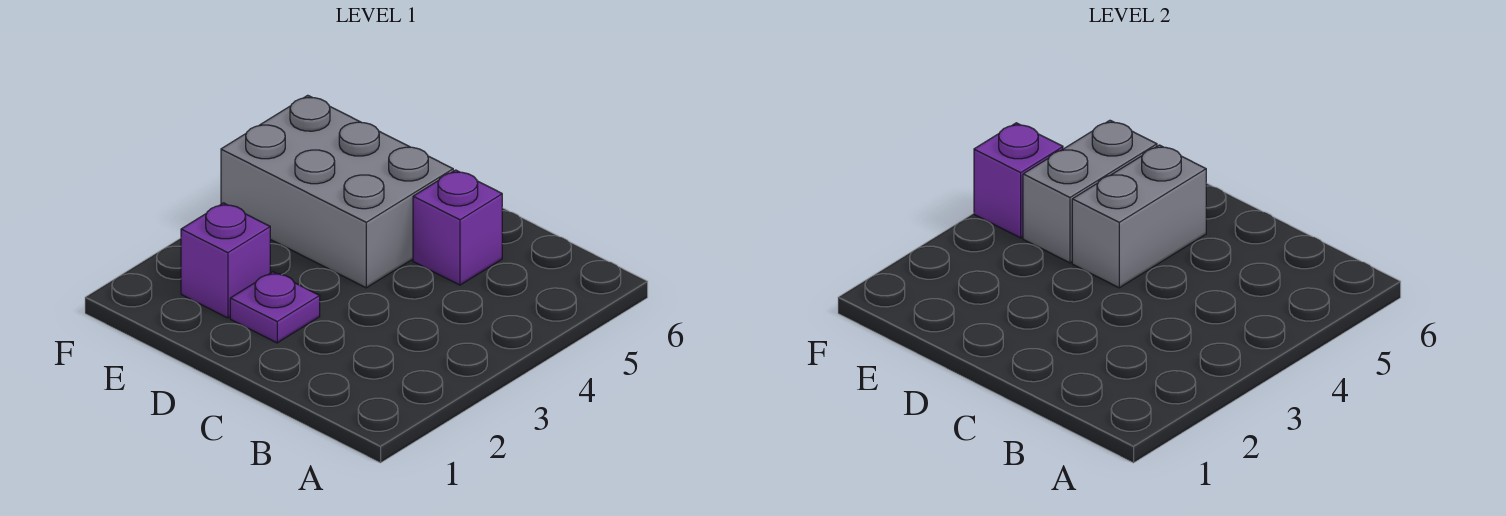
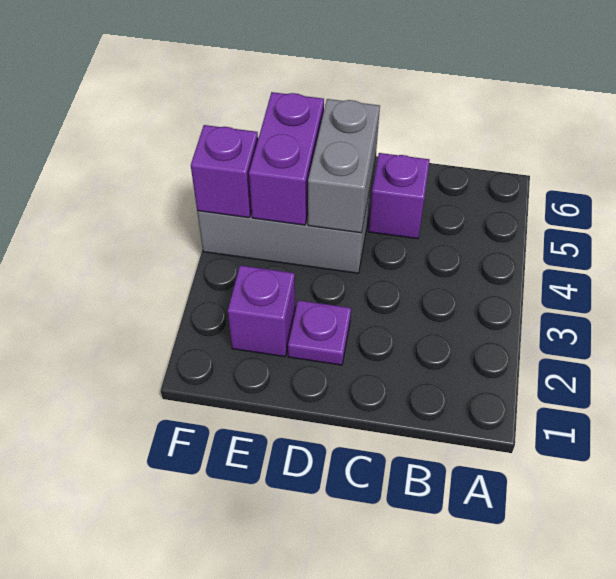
grey 1x2 brick [1023,120,1157,263] -> purple 1x2 brick [249,92,324,225]

